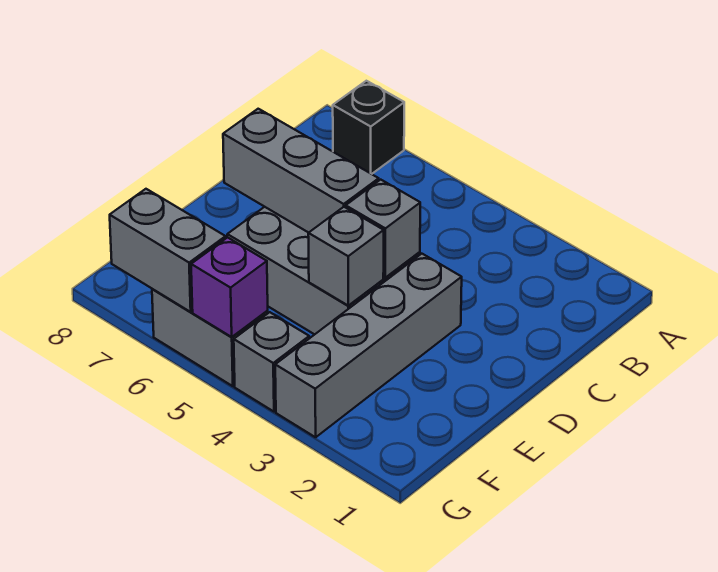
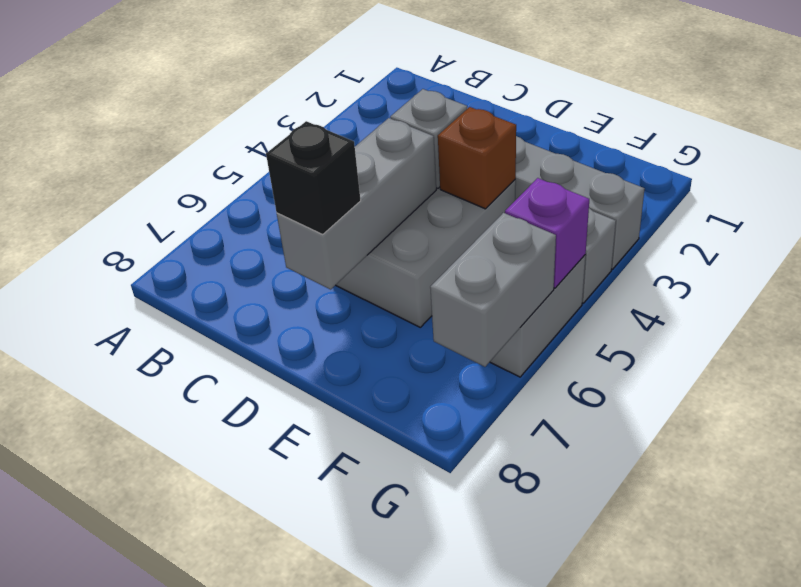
black 1x1 brick [333,81,404,174] -> black 1x1 brick moved to [266,121,361,234]
grey 1x1 brick [308,207,384,306] -> brown 1x1 brick [438,107,516,209]

